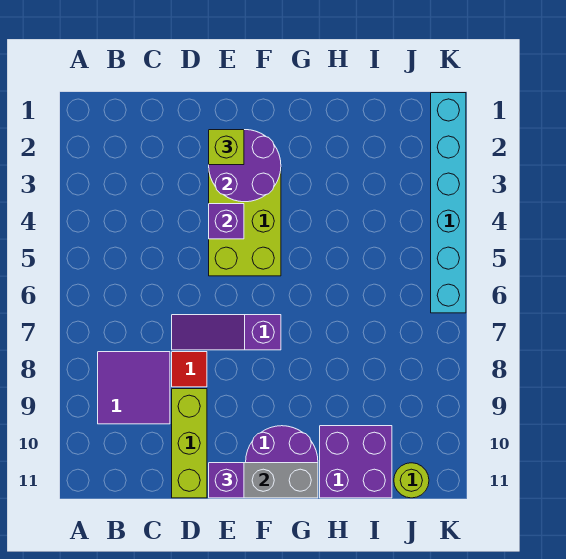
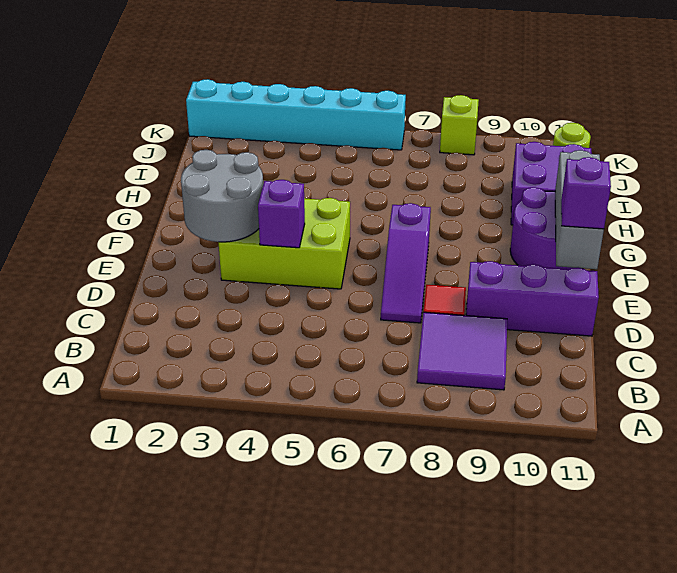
lime 1x3 brick [172,389,207,498] -> purple 1x3 brick [466,261,599,336]
purple 2x2 round brick [209,130,281,202] -> grey 2x2 round brick [181,150,263,242]
lime 1x1 brick [209,130,244,165] -> lime 1x1 brick moved to [440,95,479,155]

